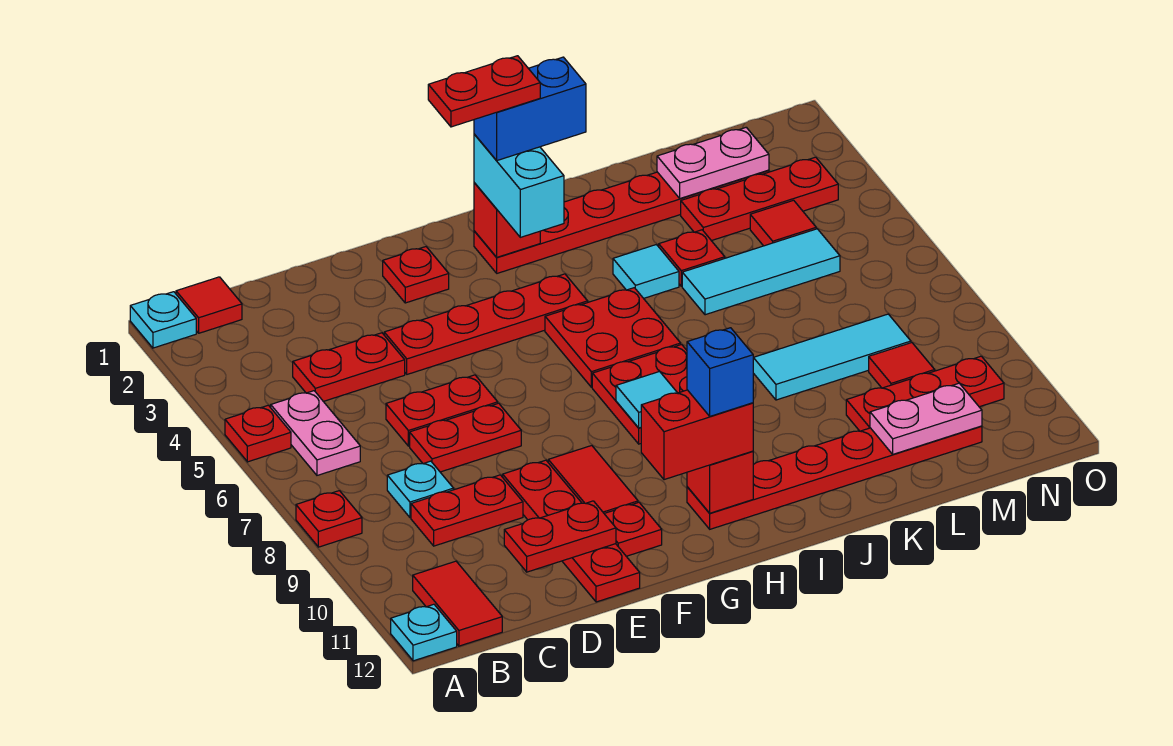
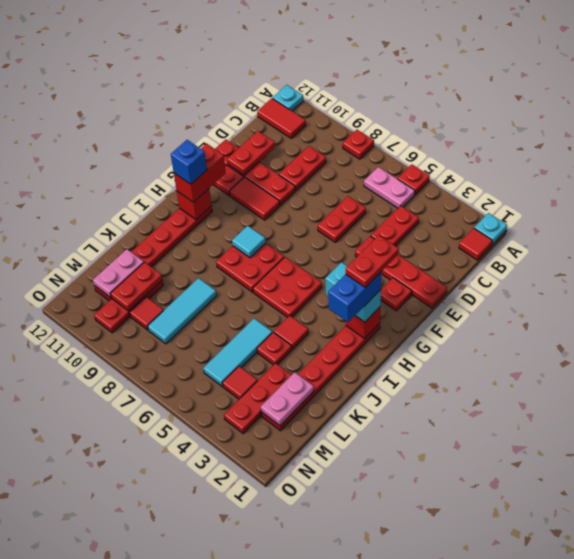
cyan 1x1 plate [387,461,454,518] -> none
red 1x2 plate [410,403,521,472] -> red 1x2 plate moved to [111,262,163,311]
red 1x4 plate [384,274,588,374] -> red 1x4 plate turned to [355,236,447,308]
cyan 1x1 tile [613,245,679,298] -> red 1x1 tile [274,316,308,349]

